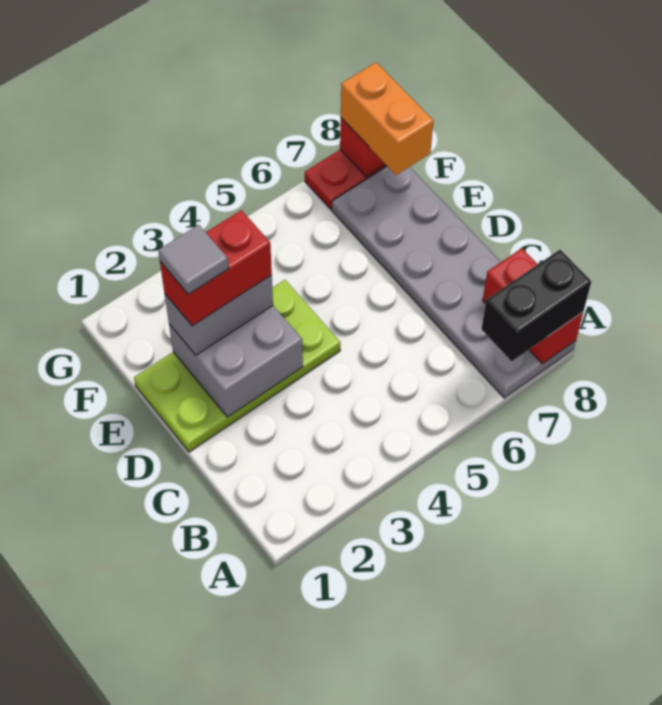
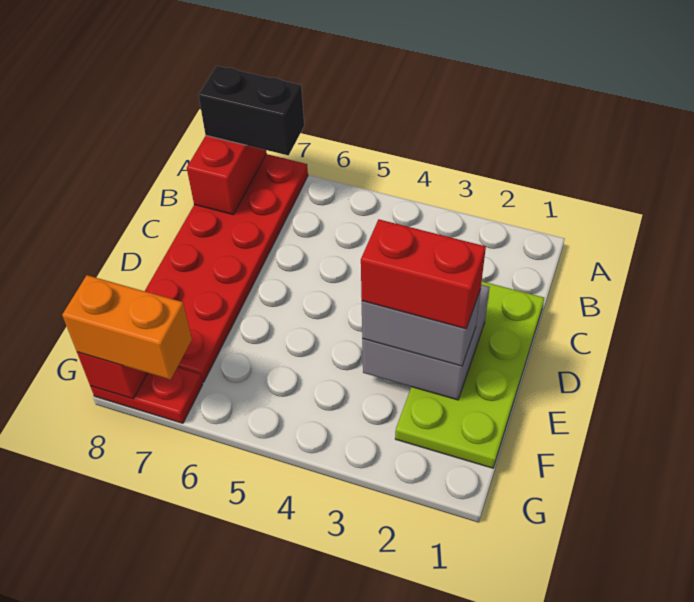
grey 2x6 plate [332,166,576,398] -> red 2x6 plate [145,154,308,382]
lime 2x4 plate [134,280,340,452] -> lime 2x4 plate turned to [395,281,544,468]
grey 1x1 tile [158,225,229,294] -> none
orange 1x2 brick [341,62,433,175] -> orange 1x2 brick turned to [62,275,192,380]

